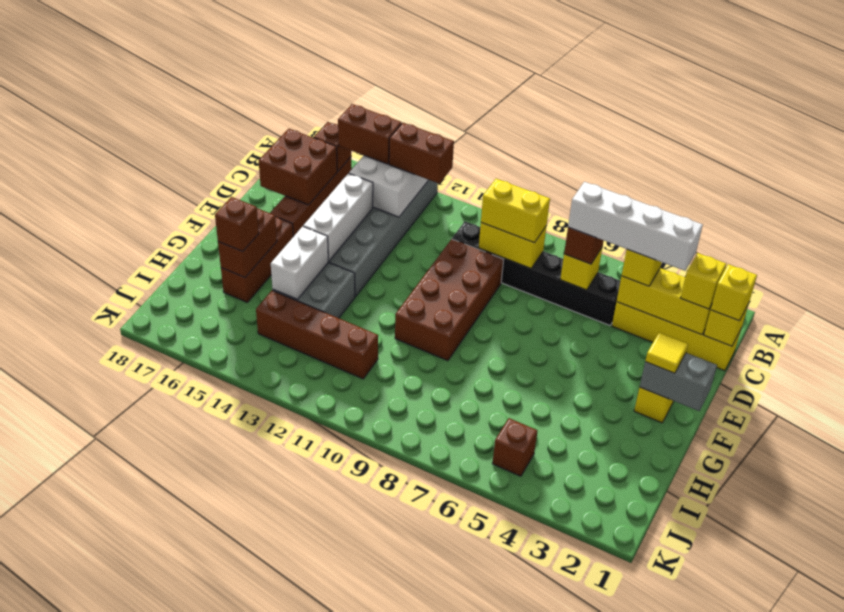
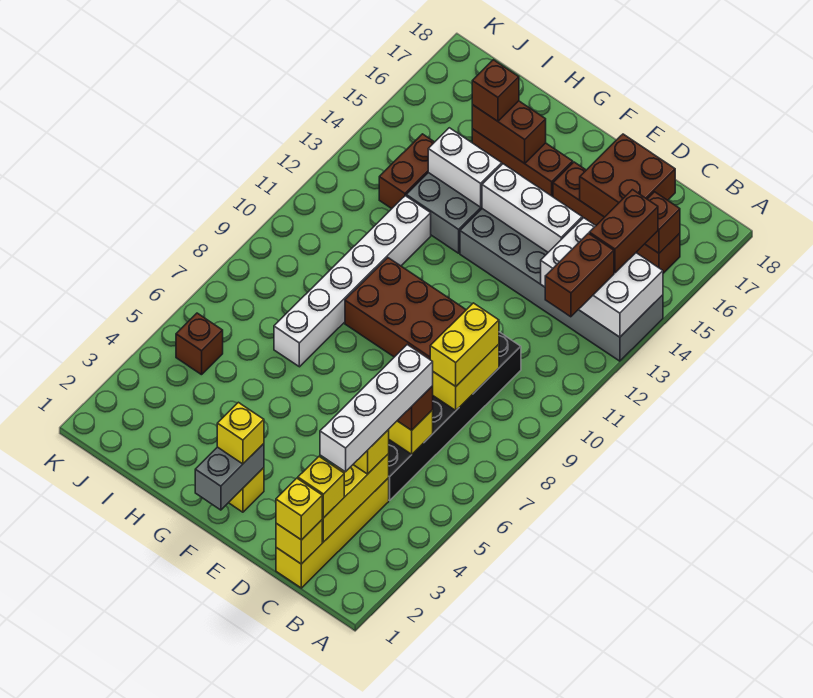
yellow 1x1 tile [645,333,688,373] -> yellow 1x1 brick [217,402,264,464]
none -> white 1x6 brick [274,196,431,367]
brown 1x4 brick [256,290,378,379] -> brown 1x2 brick [379,134,434,209]

